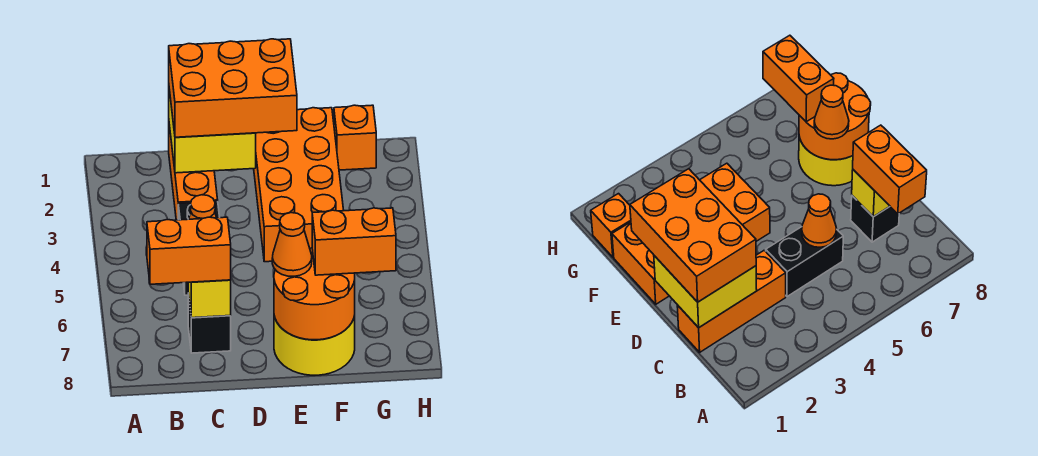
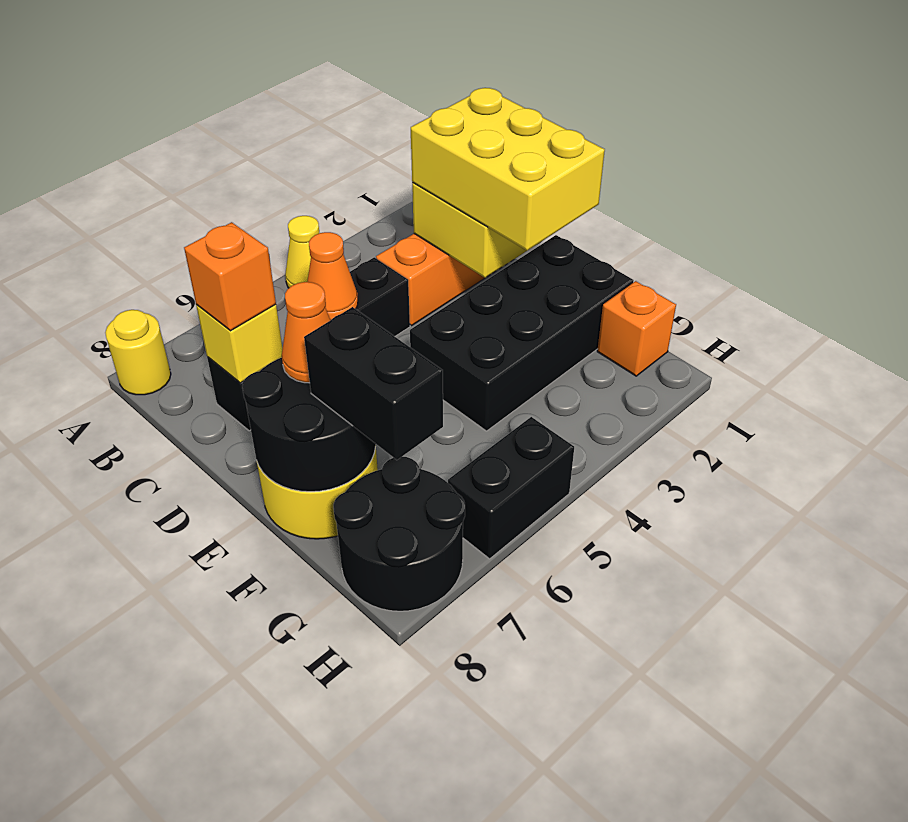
none -> yellow 1x1 cone [285,216,319,288]
none -> yellow 1x1 round brick [105,310,171,395]
orange 1x2 brick [147,217,231,284] -> orange 1x1 brick [184,222,276,331]
orange 2x3 brick [169,39,297,137] -> yellow 2x3 brick [411,88,605,251]
orange 2x4 brick [254,108,344,262] -> black 2x4 brick [410,235,634,431]
orange 2x2 round brick [274,248,355,340] -> black 2x2 round brick [242,358,376,492]
orange 1x2 brick [312,208,396,275] -> black 1x2 brick [304,307,443,460]
none -> black 2x2 round brick [333,457,465,611]
none -> black 1x2 brick [448,417,574,559]

